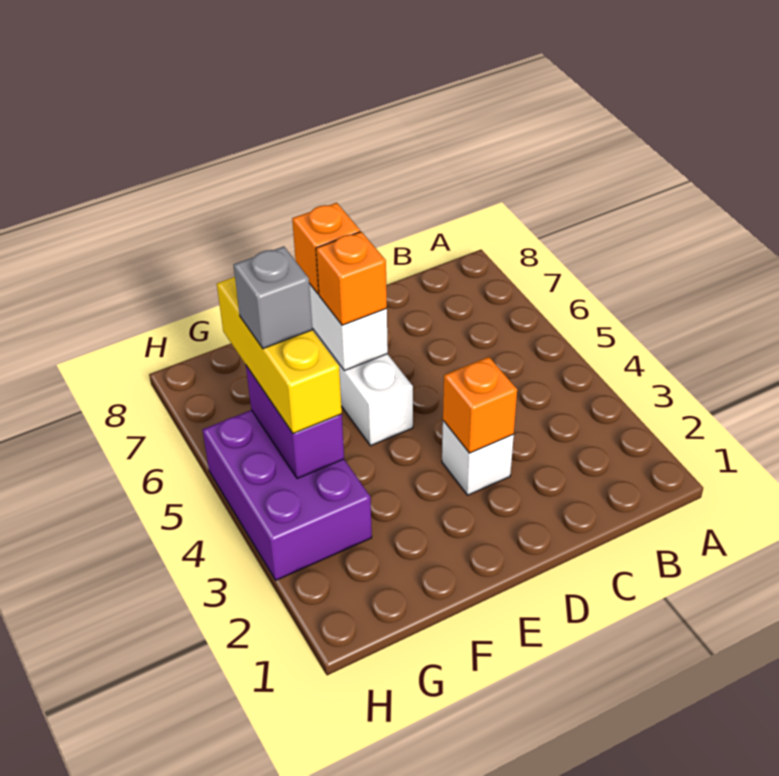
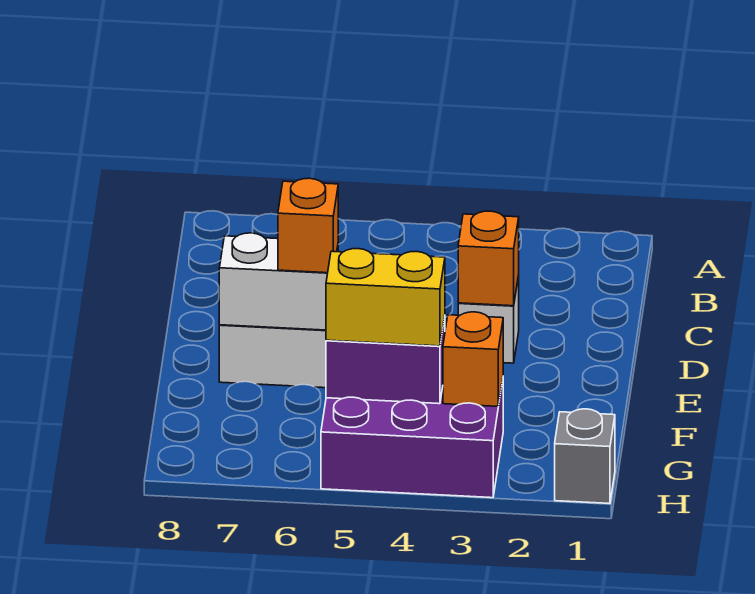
orange 1x1 brick [292,203,360,294] -> orange 1x1 brick moved to [443,312,503,406]
yellow 1x3 brick [217,277,342,433] -> yellow 1x2 brick [326,249,445,346]
grey 1x1 brick [233,246,313,349] -> grey 1x1 brick moved to [555,409,615,504]

